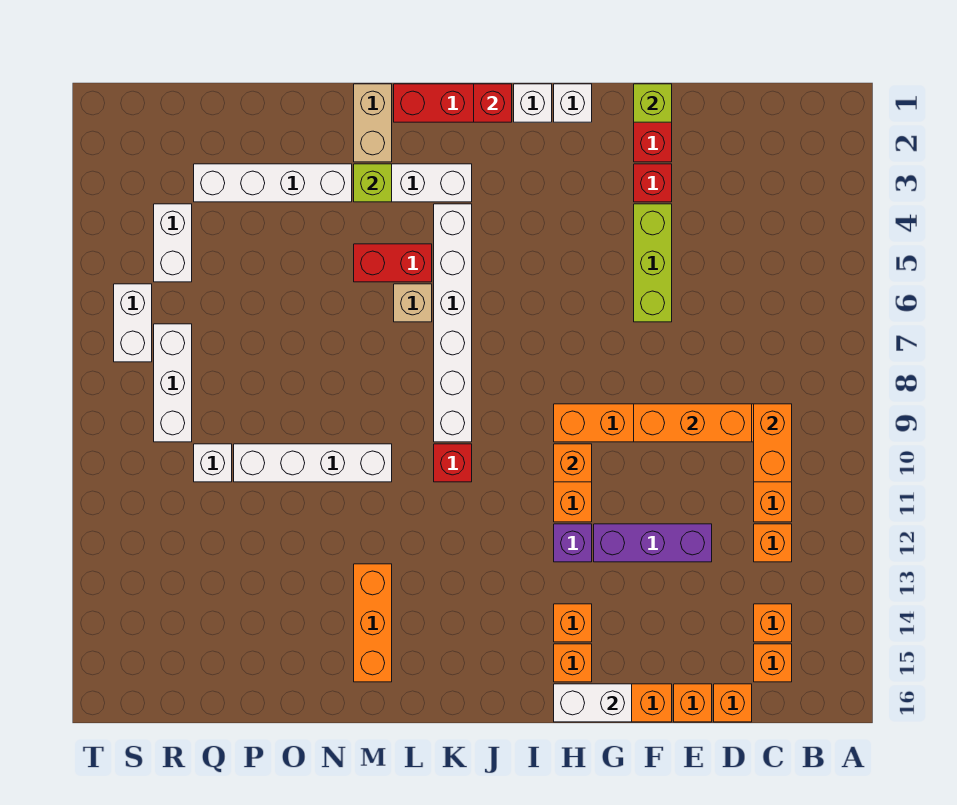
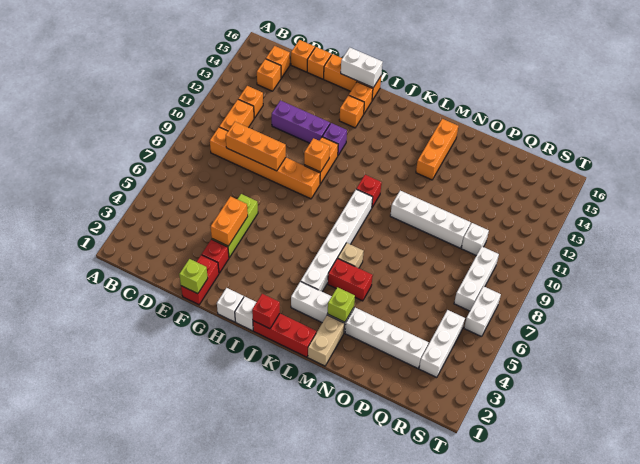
orange 1x2 brick [754,404,792,482] -> orange 1x2 brick moved to [211,196,248,246]
white 1x2 brick [154,204,192,282] -> white 1x3 brick [419,310,465,378]

